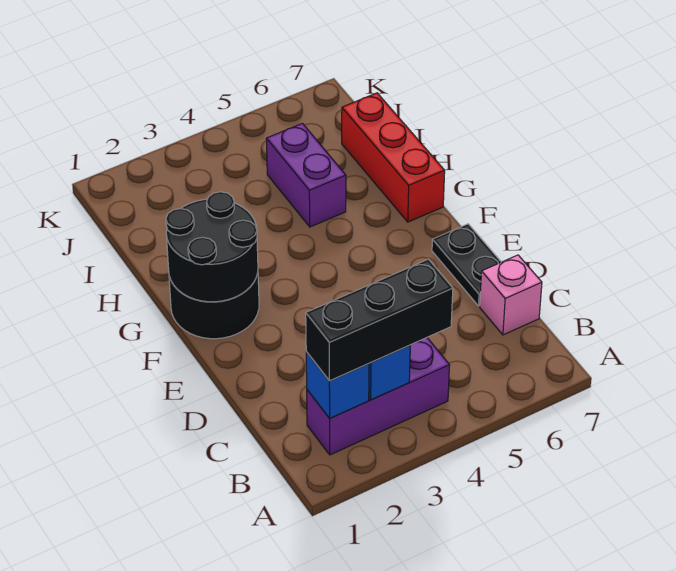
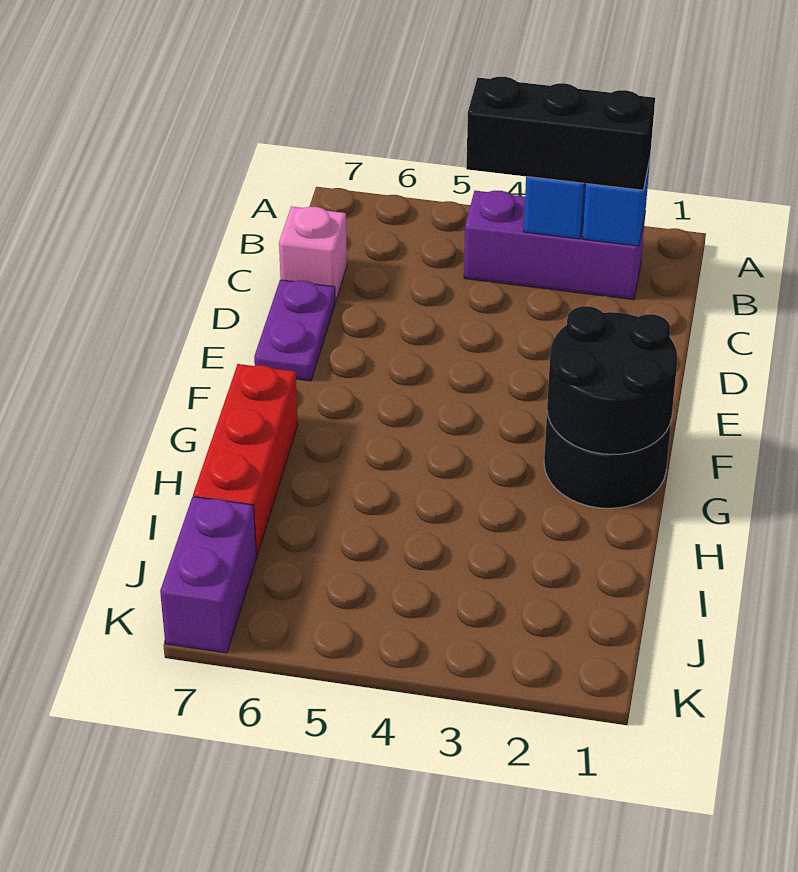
black 1x2 plate [432,224,501,306] -> purple 1x2 plate [254,280,335,381]
purple 1x2 brick [266,123,346,227] -> purple 1x2 brick moved to [160,497,256,653]

